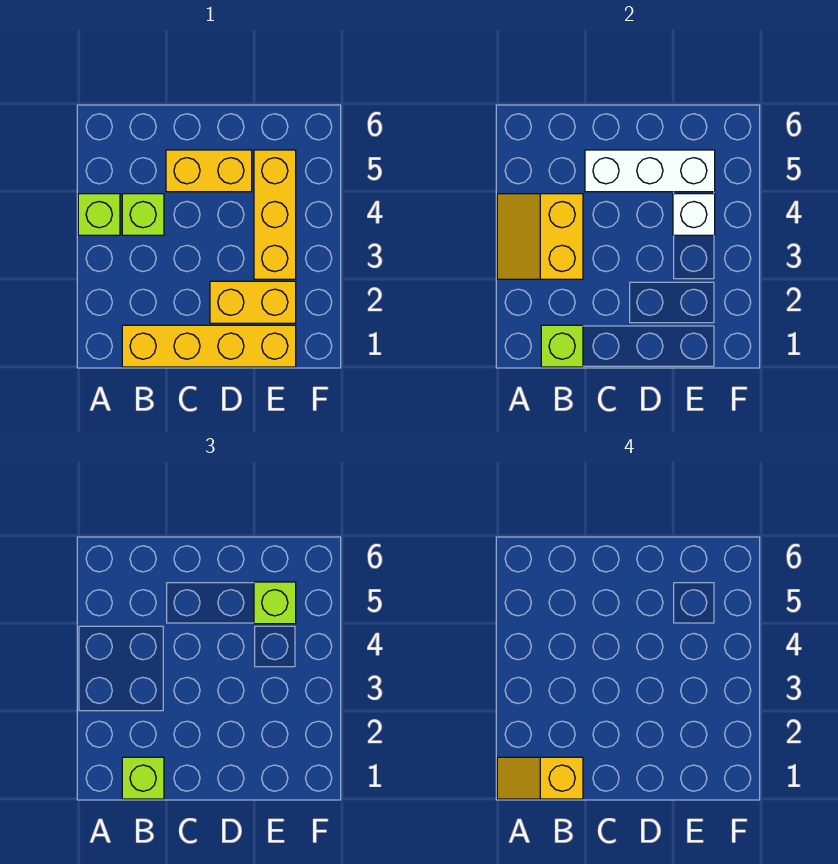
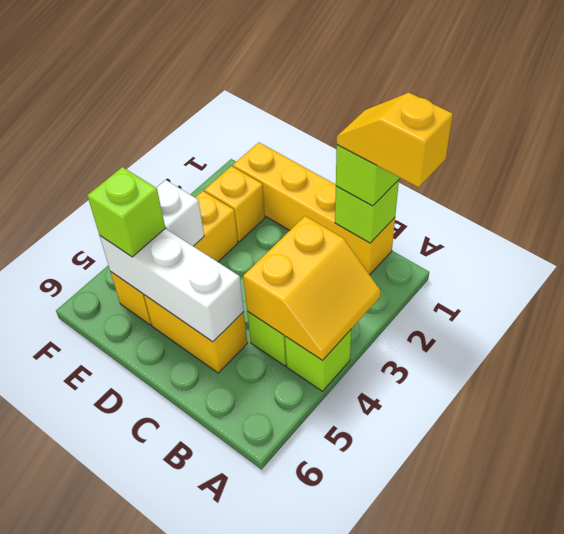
yellow 1x2 slope [497,757,583,799] -> yellow 1x2 slope turned to [337,93,453,187]
yellow 1x2 brick [210,281,296,323] -> yellow 1x1 brick [204,166,265,242]

